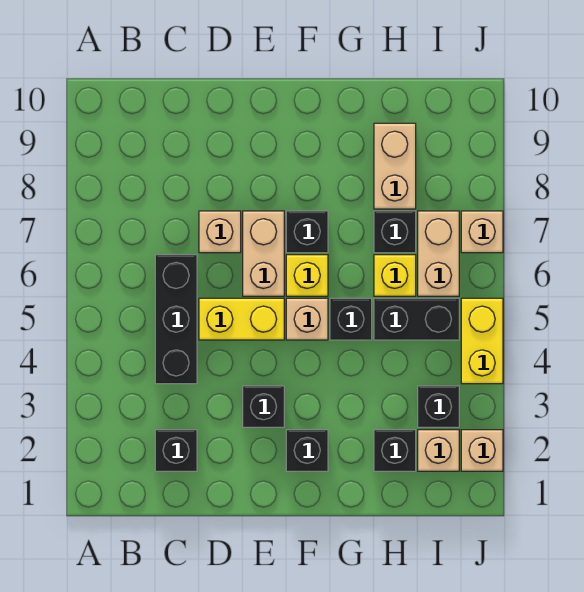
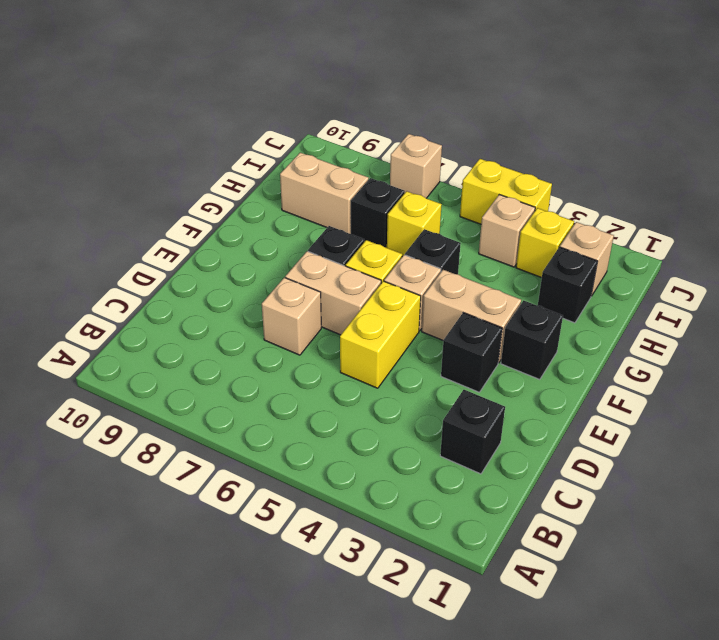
black 1x3 brick [155,255,197,384] -> none
black 1x2 brick [374,298,459,340] -> none
black 1x1 brick [418,386,459,427] -> yellow 1x1 brick [516,208,574,278]
tan 1x2 brick [418,211,459,296] -> tan 1x2 brick moved to [422,270,521,363]
tan 1x1 brick [461,430,503,471] -> tan 1x1 brick moved to [479,195,535,267]

